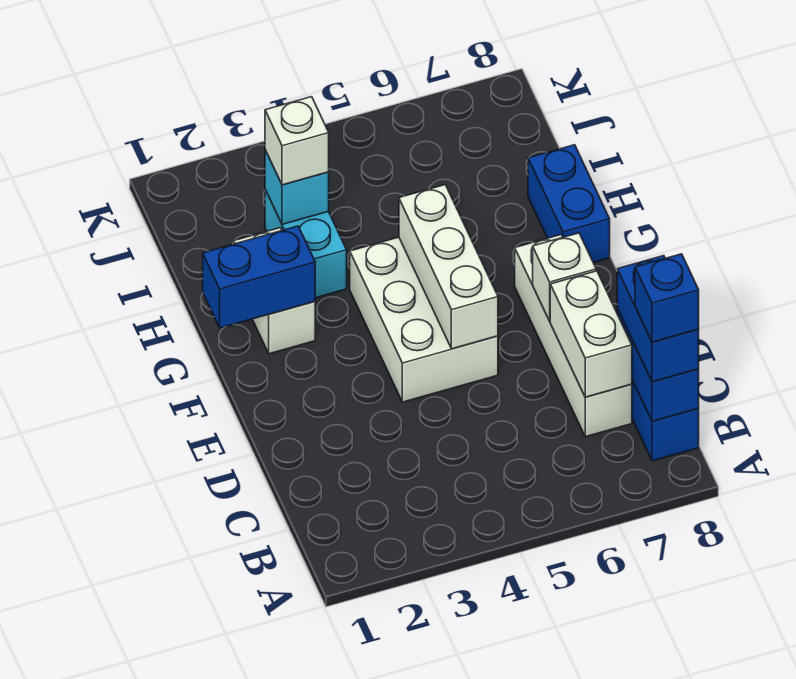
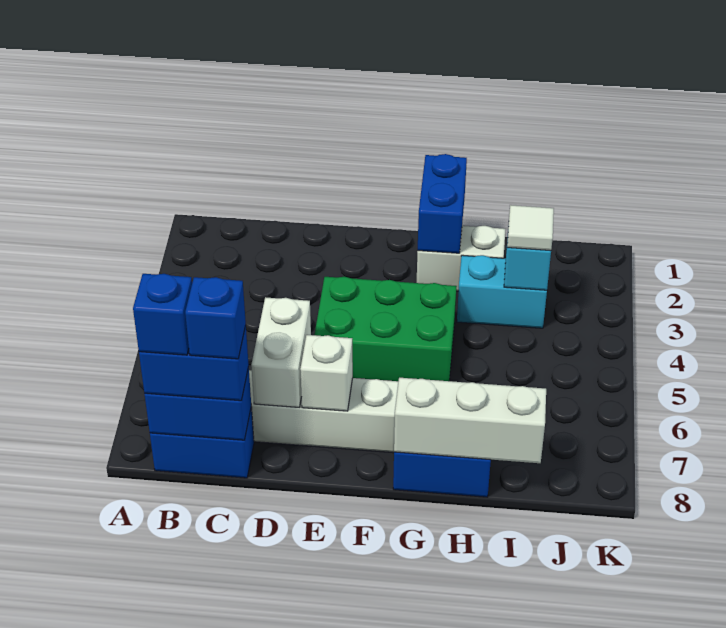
white 1x2 brick [550,271,632,397] -> white 1x2 brick turned to [251,297,311,407]
none -> blue 1x1 brick [185,277,246,359]
white 2x3 brick [350,237,498,402] -> green 2x3 brick [314,277,457,381]
white 1x3 brick [399,185,498,349] -> white 1x3 brick moved to [394,378,546,463]
white 1x1 brick [265,97,329,185] -> white 1x1 tile [507,205,554,251]

